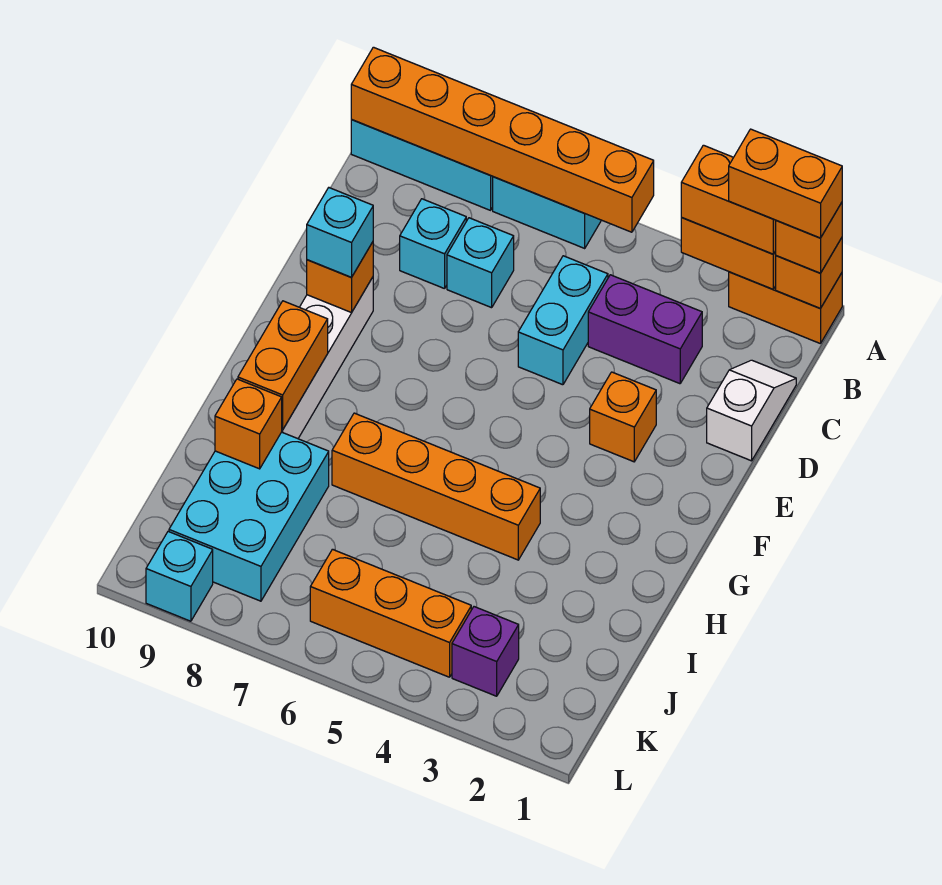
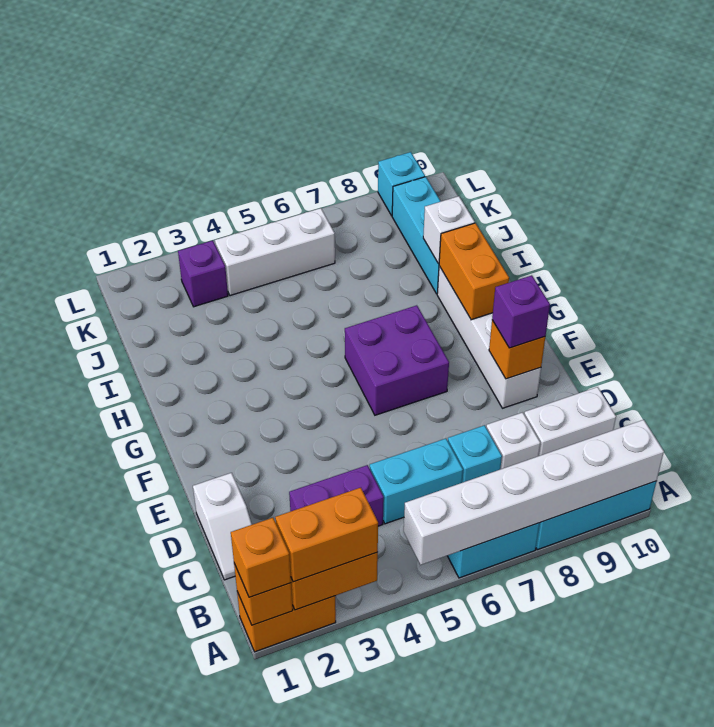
orange 1x2 brick [729,129,842,238] -> none
orange 1x6 brick [351,47,654,232] -> white 1x6 brick [404,420,664,565]
cyan 1x2 brick [518,256,608,385] -> cyan 1x2 brick turned to [370,439,463,524]
cyan 1x1 brick [400,199,466,289] -> white 1x1 brick [486,412,540,469]
none -> white 1x2 brick [524,387,616,456]
orange 1x1 brick [590,372,656,462] -> none
cyan 1x1 brick [307,188,373,277] -> purple 1x1 brick [492,275,550,348]
none -> purple 2x2 brick [345,305,449,415]
orange 1x4 brick [332,413,540,560] -> none
cyan 2x3 brick [169,432,329,601] -> cyan 1x3 brick [392,177,441,294]
orange 1x1 brick [215,379,282,469] -> white 1x1 brick [423,196,475,264]
orange 1x3 brick [310,549,471,677] -> white 1x3 brick [215,208,335,296]

